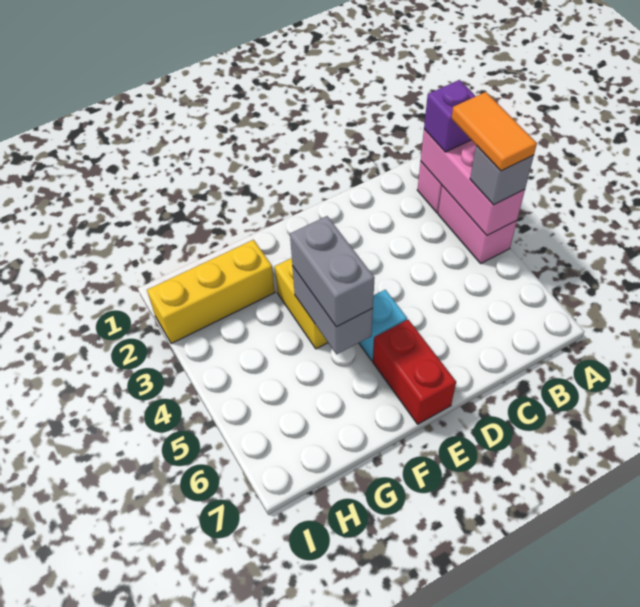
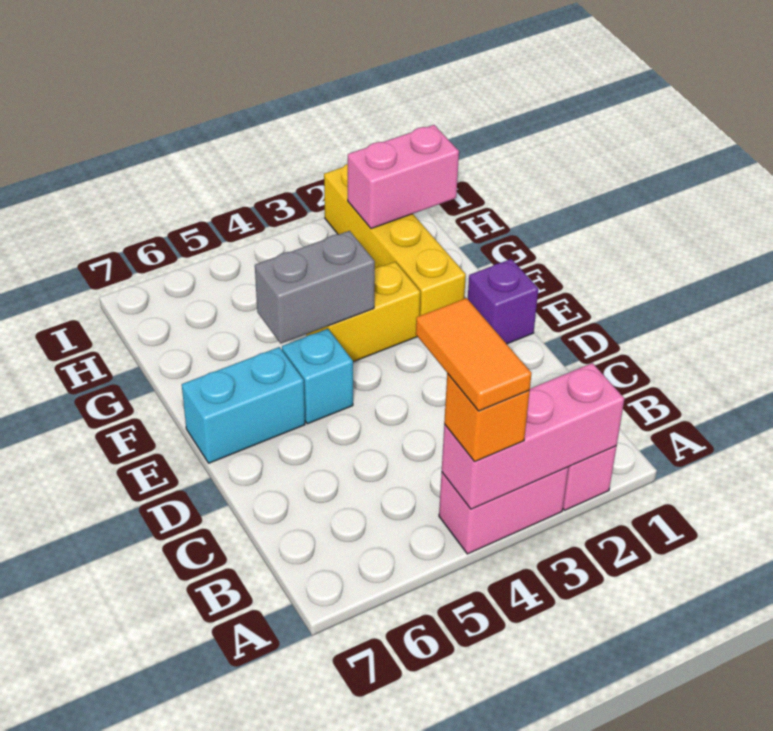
purple 1x1 brick [424,80,476,152] -> purple 1x1 brick moved to [468,259,538,344]
orange 1x2 tile [451,92,537,171] -> orange 1x2 tile turned to [416,298,532,411]
grey 1x1 brick [470,146,534,205] -> orange 1x1 brick [444,374,530,461]
red 1x2 brick [373,320,456,424] -> cyan 1x2 brick [182,347,305,463]
grey 1x2 brick [290,216,375,327] -> none
yellow 1x3 brick [147,240,275,344] -> yellow 1x4 brick [324,164,466,316]
none -> pink 1x2 brick [348,125,459,229]

